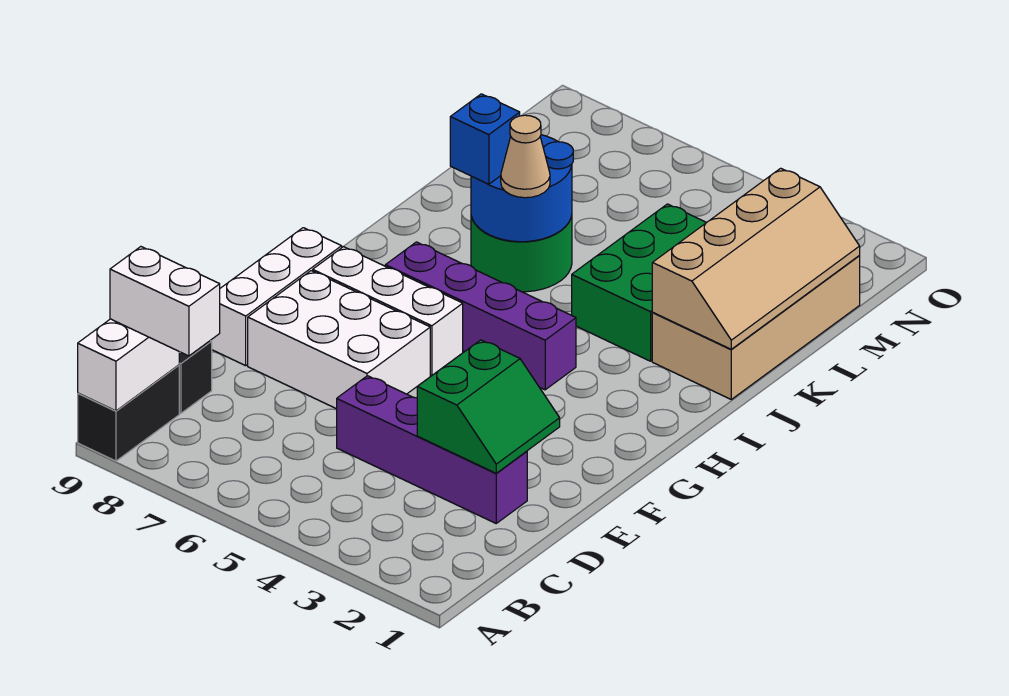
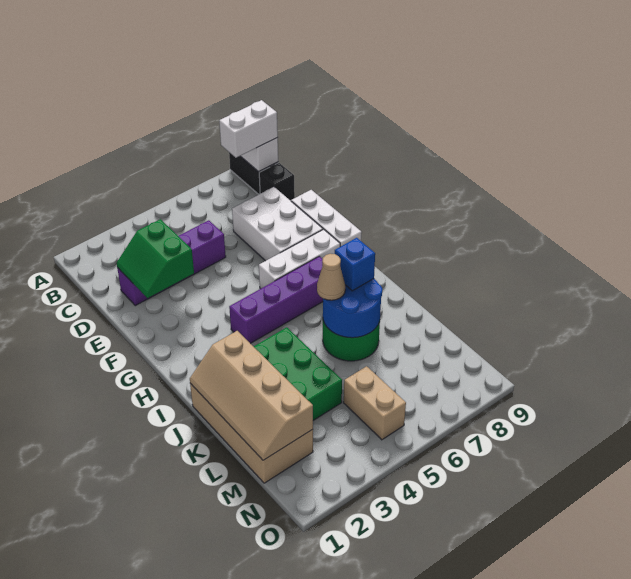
white 2x3 brick [248,271,430,409] -> white 2x3 brick turned to [232,187,323,261]
none -> tan 1x2 brick [344,366,406,440]

